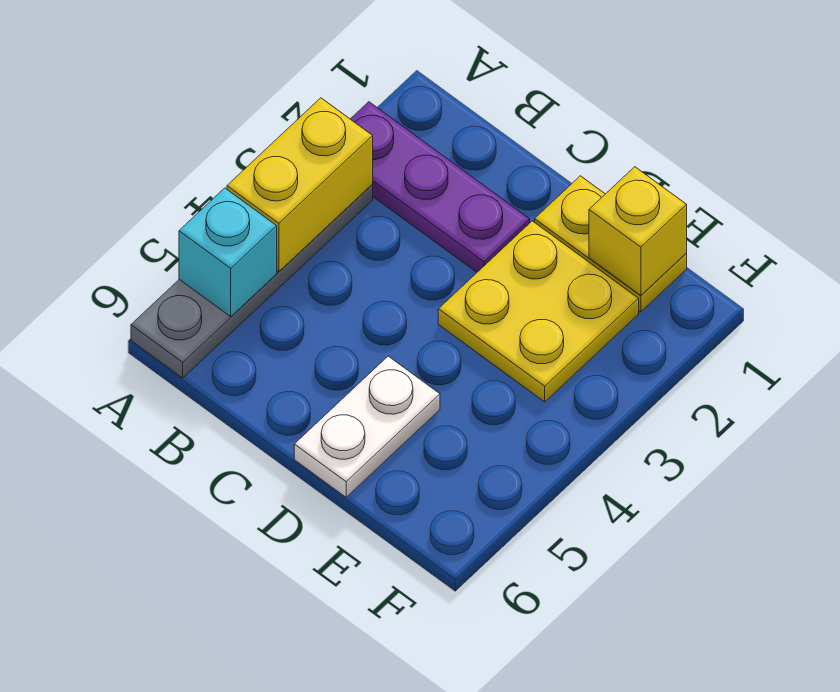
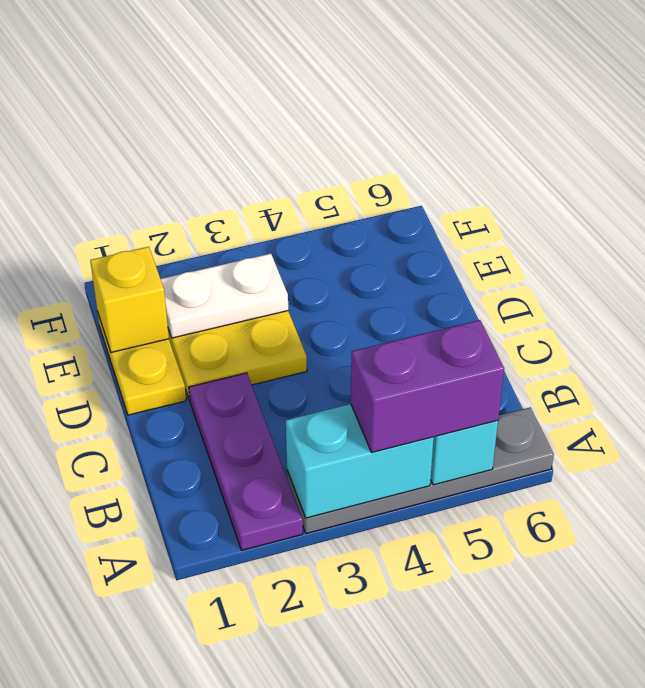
yellow 1x2 brick [227,98,373,272] -> cyan 1x2 brick [286,404,434,518]
none -> purple 1x2 brick [351,320,504,452]
white 1x2 plate [294,356,440,497] -> white 1x2 plate moved to [161,254,288,338]

